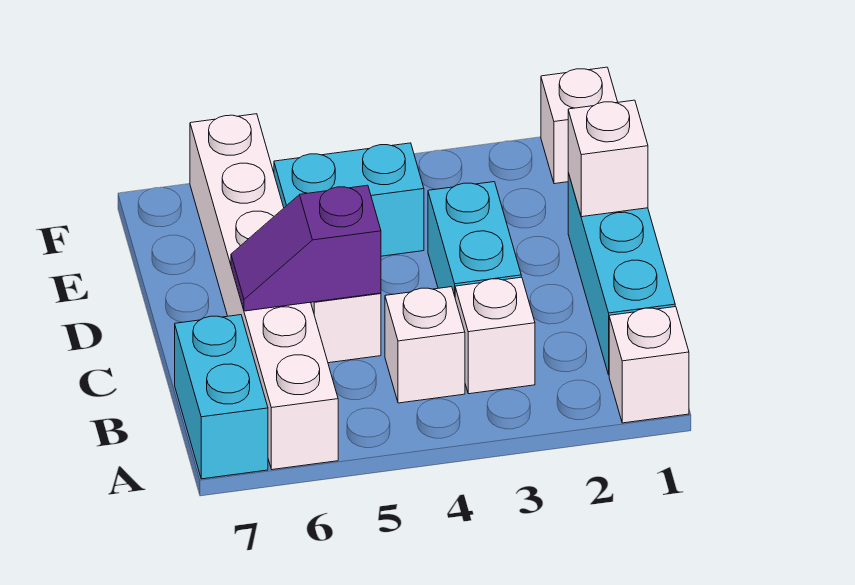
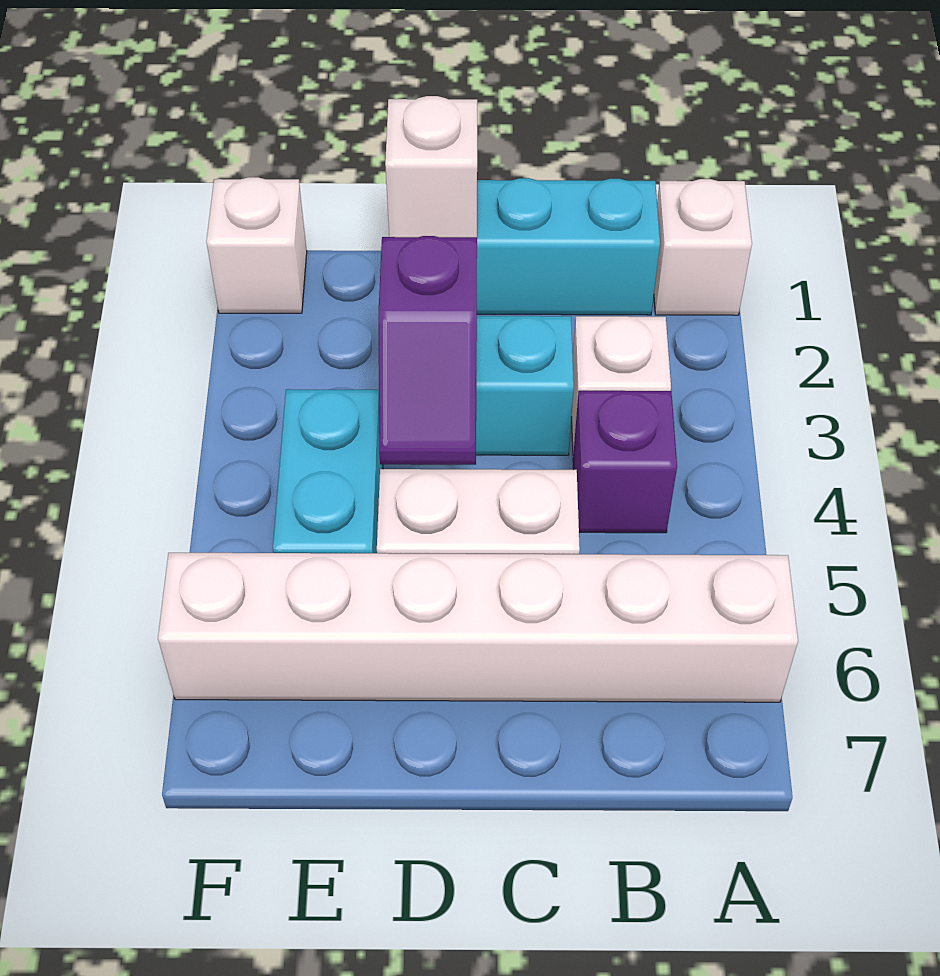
cyan 1x2 brick [175,315,268,479] -> none
white 1x1 brick [385,287,465,403] -> purple 1x1 brick [573,391,677,533]
purple 1x2 slope [231,185,381,311] -> purple 1x2 slope moved to [379,236,477,465]

